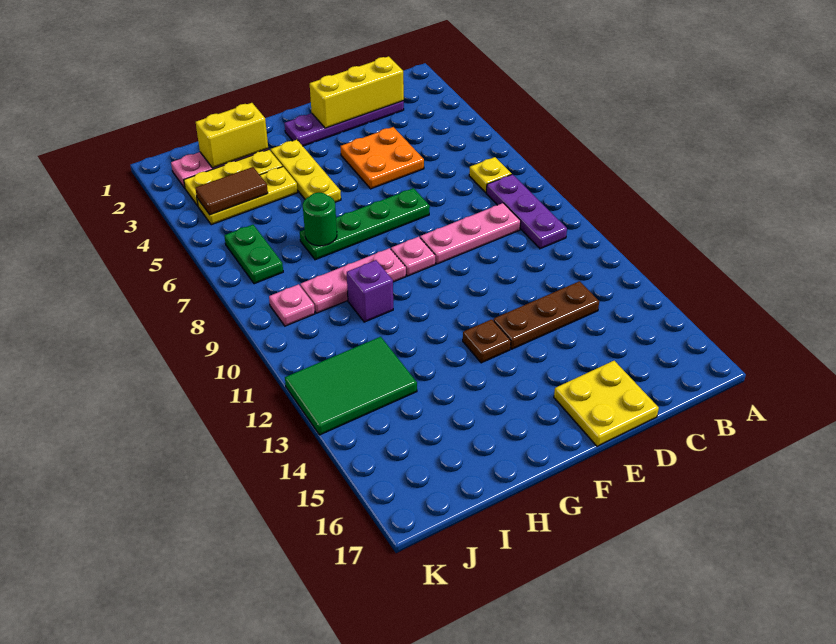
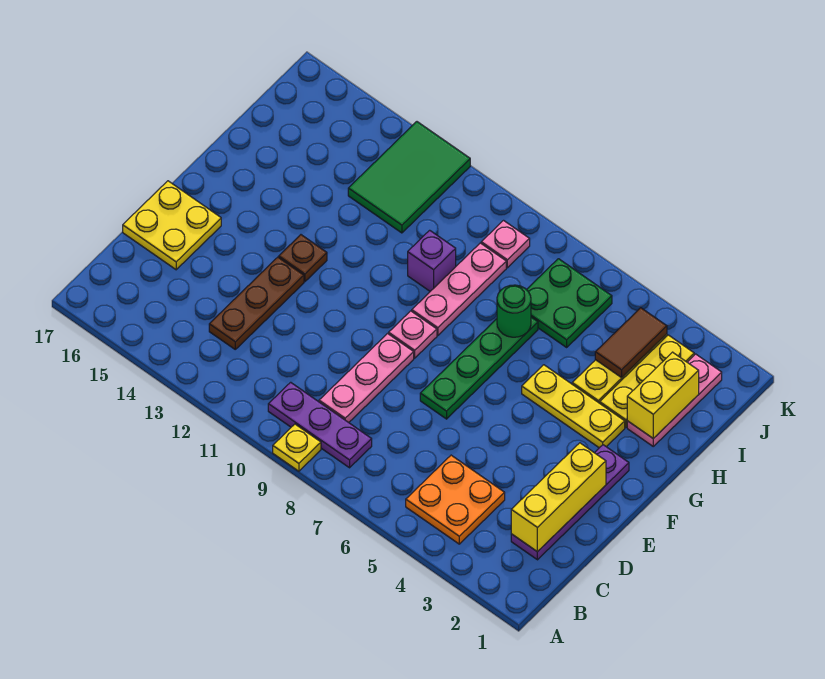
yellow 1x1 plate [469,157,512,193] -> yellow 1x1 plate moved to [273,424,321,471]
orange 2x2 plate [341,127,424,189] -> orange 2x2 plate moved to [406,455,505,544]
green 1x2 plate [224,225,283,284] -> green 2x2 plate [527,259,612,347]

